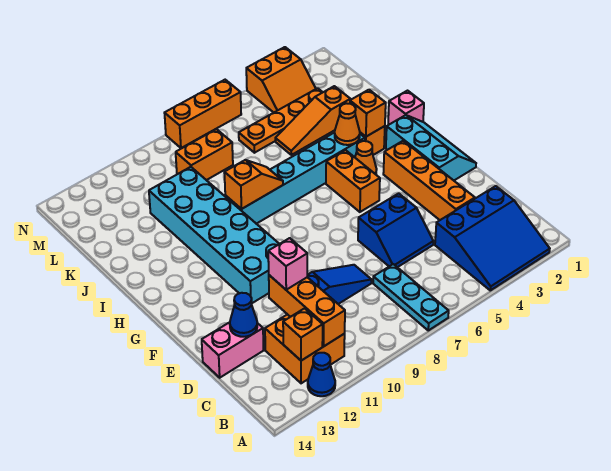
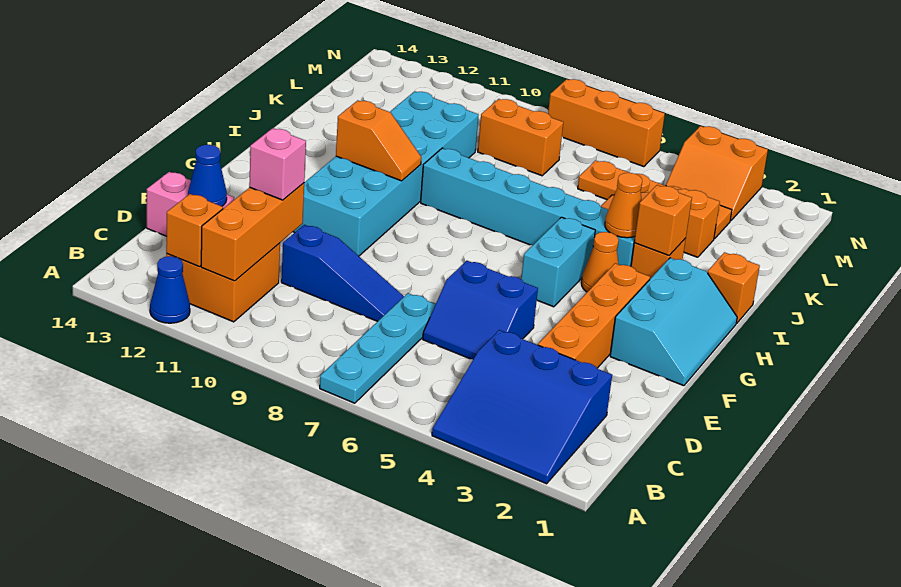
cyan 1x3 plate [373,264,449,330] -> cyan 1x4 plate [320,293,436,403]
orange 1x2 brick [326,150,380,212] -> cyan 1x2 brick [521,217,595,307]
pink 1x1 brick [388,91,424,124] -> orange 1x1 brick [708,252,760,323]
orange 1x2 slope [224,160,283,209] -> orange 1x2 slope moved to [336,100,421,181]

